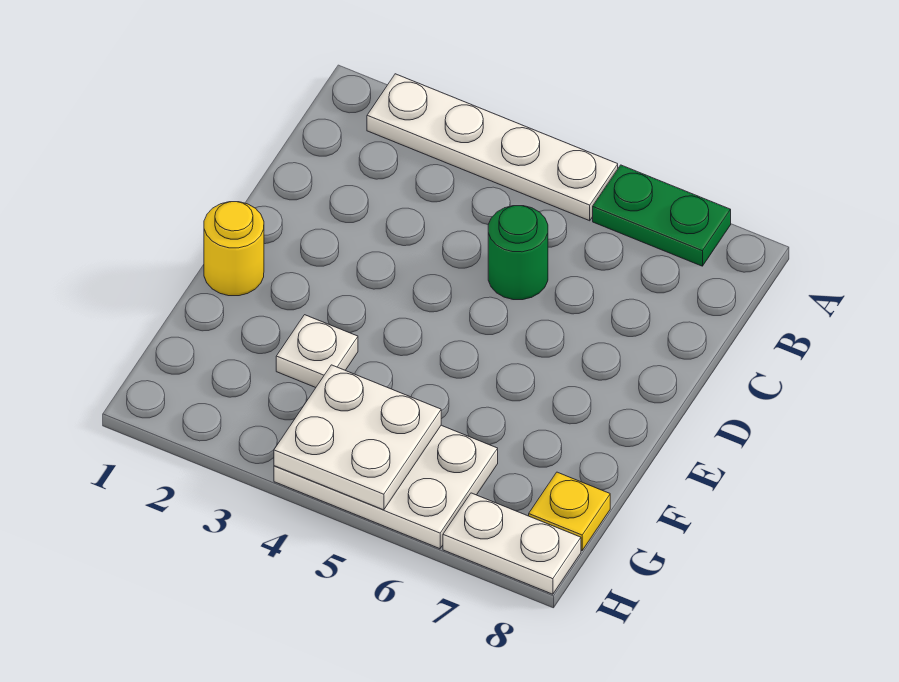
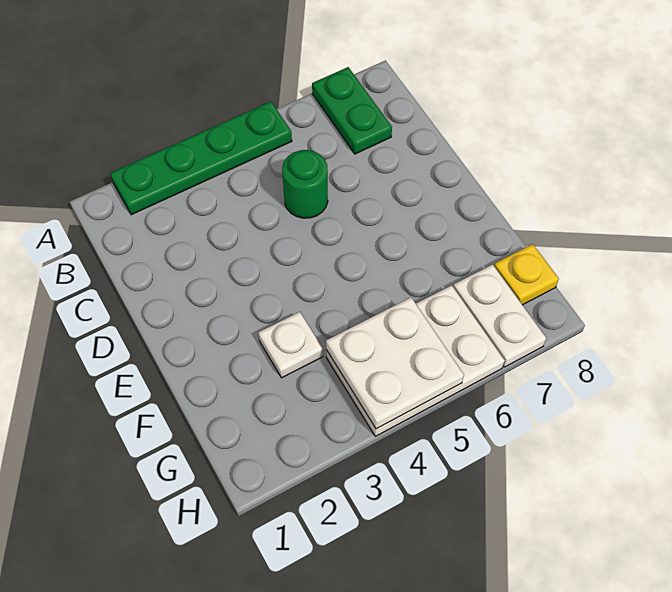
white 1x4 plate [367,74,618,221] -> green 1x4 plate [110,102,292,215]
green 1x2 plate [593,165,731,266] -> green 1x2 plate turned to [312,67,392,154]
yellow 1x1 round brick [204,202,264,296] -> none
white 1x2 plate [443,493,581,594] -> white 1x2 plate turned to [453,265,546,367]

